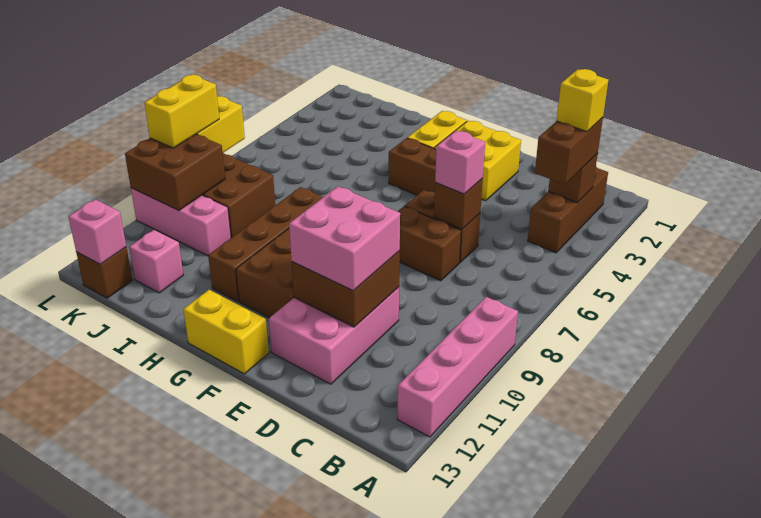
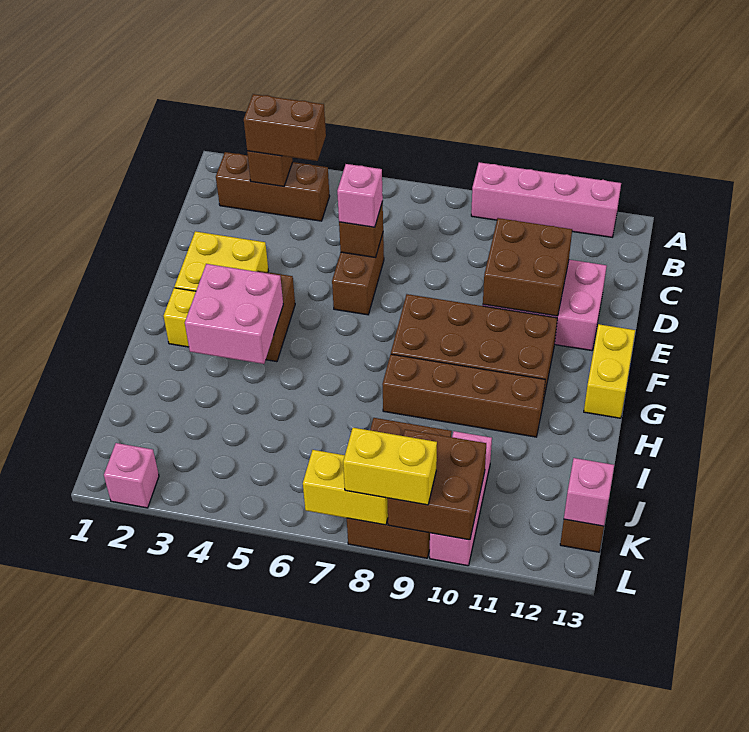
yellow 1x1 brick [556,69,608,132] -> none
brown 1x2 brick [397,206,461,281] -> none
pink 2x2 brick [289,186,400,290] -> pink 2x2 brick moved to [185,264,283,364]
pink 1x1 brick [129,230,183,293] -> pink 1x1 brick moved to [104,443,159,508]

